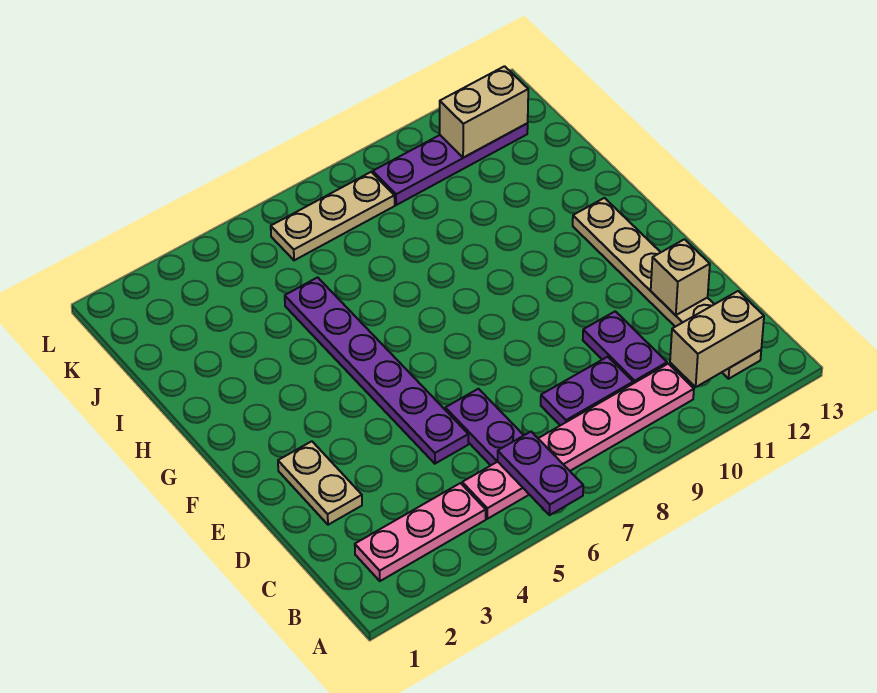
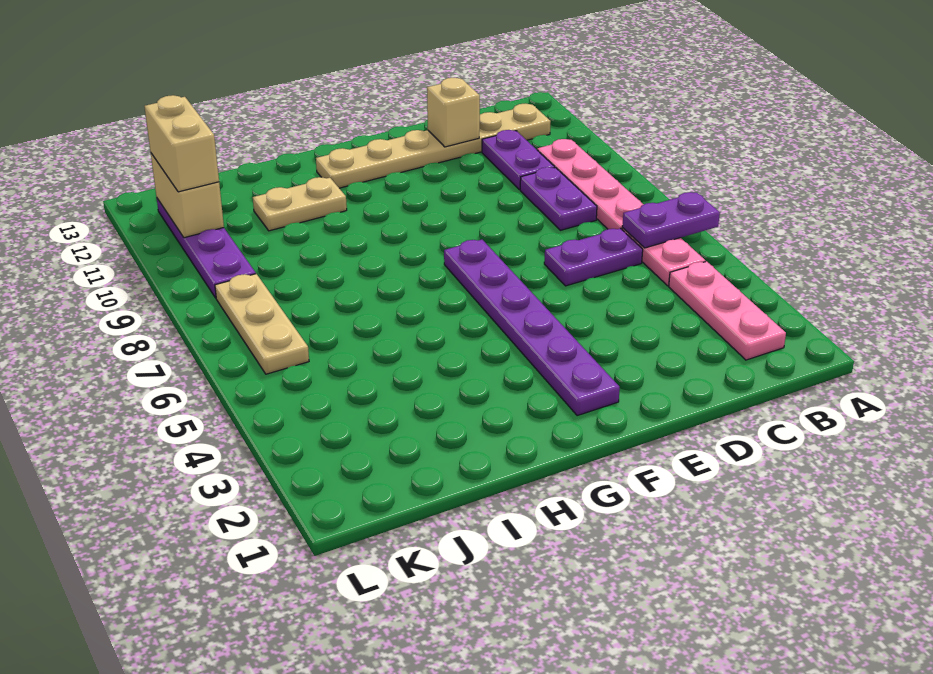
tan 1x2 brick [670,291,764,387] -> tan 1x2 brick moved to [144,95,219,192]
purple 1x2 plate [583,311,667,384] -> purple 1x2 plate turned to [482,130,555,190]
tan 1x2 plate [278,441,362,525] -> tan 1x2 plate moved to [253,177,347,231]
purple 1x6 plate [285,277,468,464] -> purple 1x6 plate turned to [444,240,620,416]

